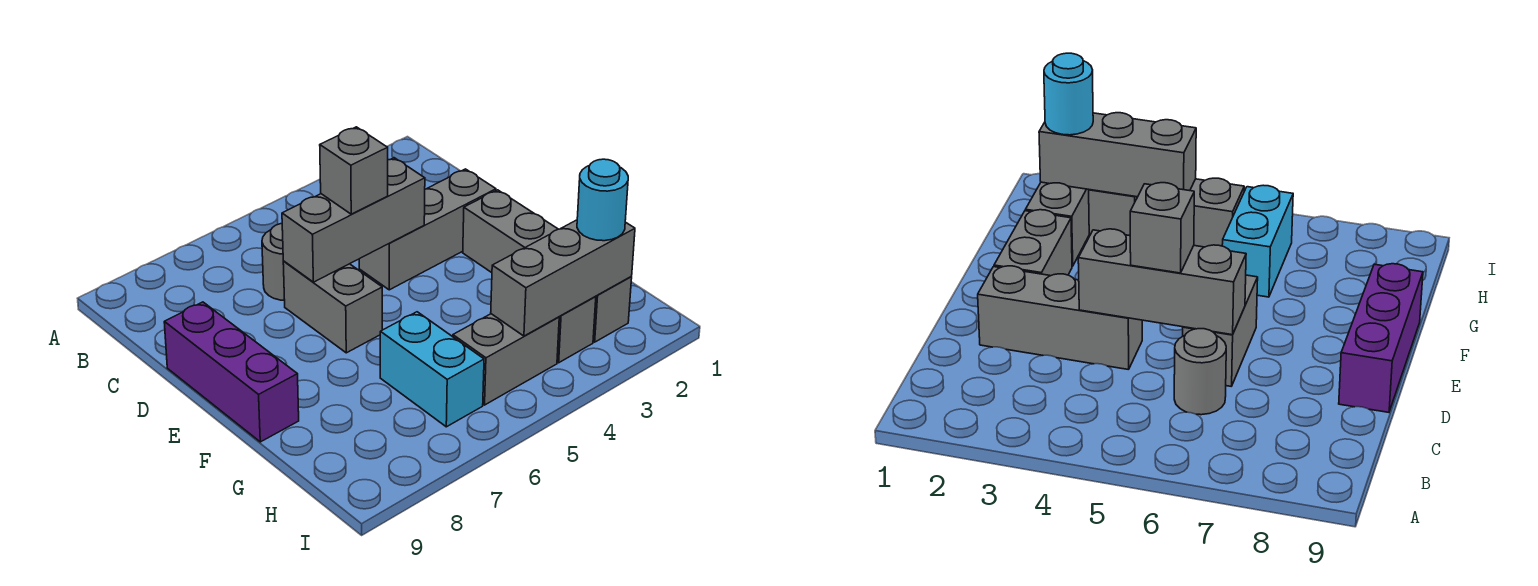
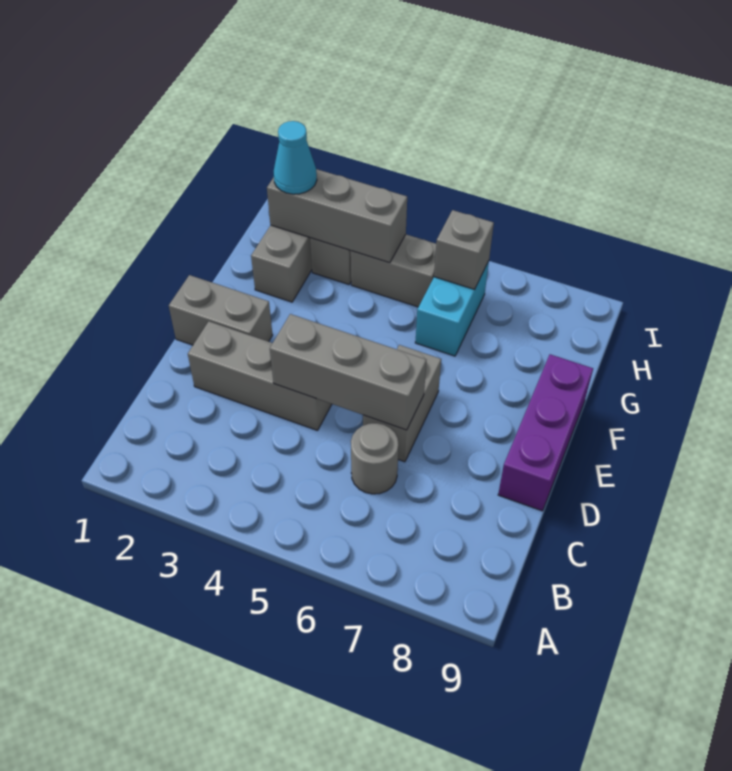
grey 1x1 brick [320,127,388,214] -> grey 1x1 brick moved to [434,210,494,290]
grey 1x2 brick [463,190,558,273] -> grey 1x2 brick turned to [169,275,272,345]
cyan 1x1 round brick [577,159,628,241] -> cyan 1x1 cone [274,121,317,194]

